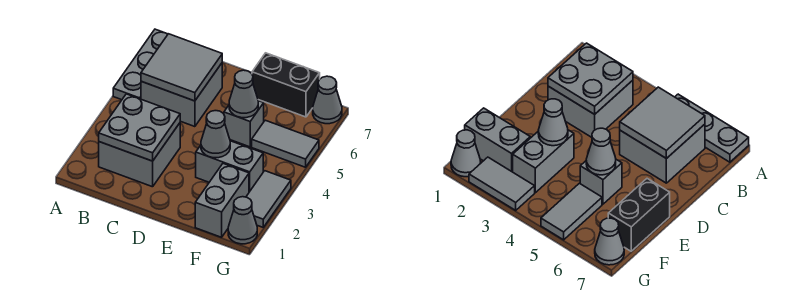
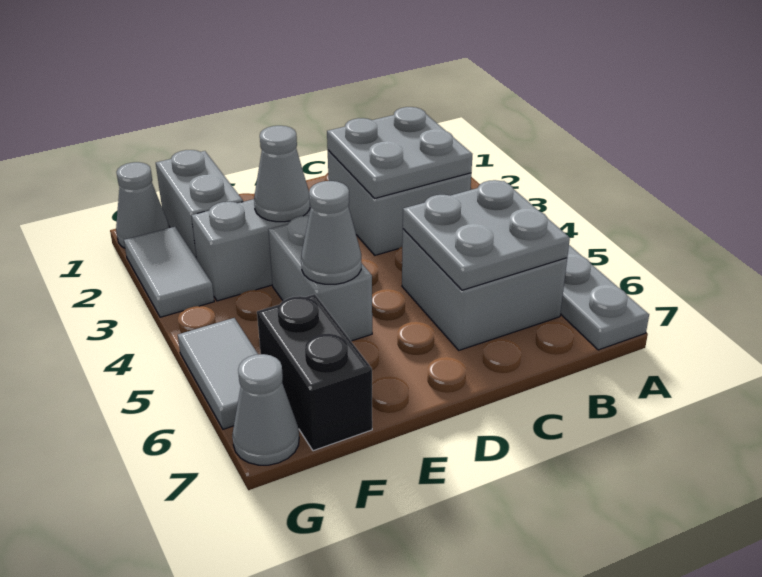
grey 2x2 tile [141,34,222,101] -> grey 2x2 plate [403,180,570,290]
grey 1x1 brick [224,101,264,147] -> grey 1x2 brick [269,216,372,341]
black 1x2 brick [252,53,320,117] -> black 1x2 brick turned to [257,294,372,451]
grey 1x2 tile [252,120,319,167] -> grey 1x2 tile turned to [178,318,258,429]

